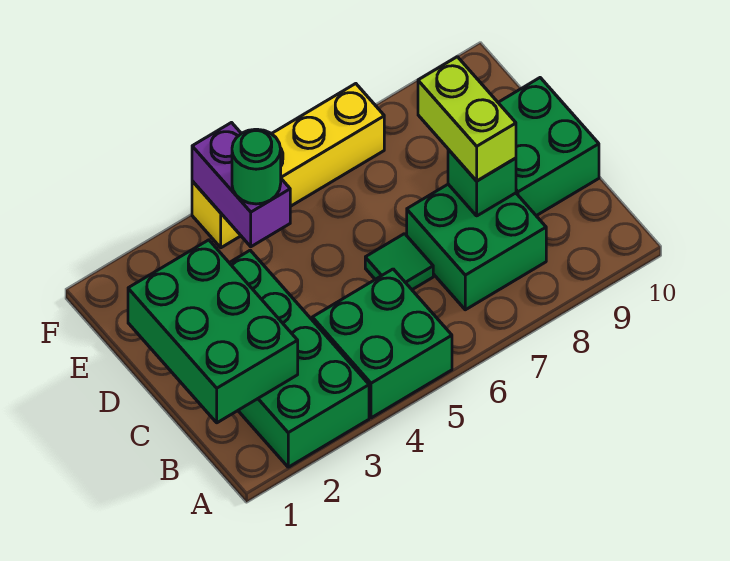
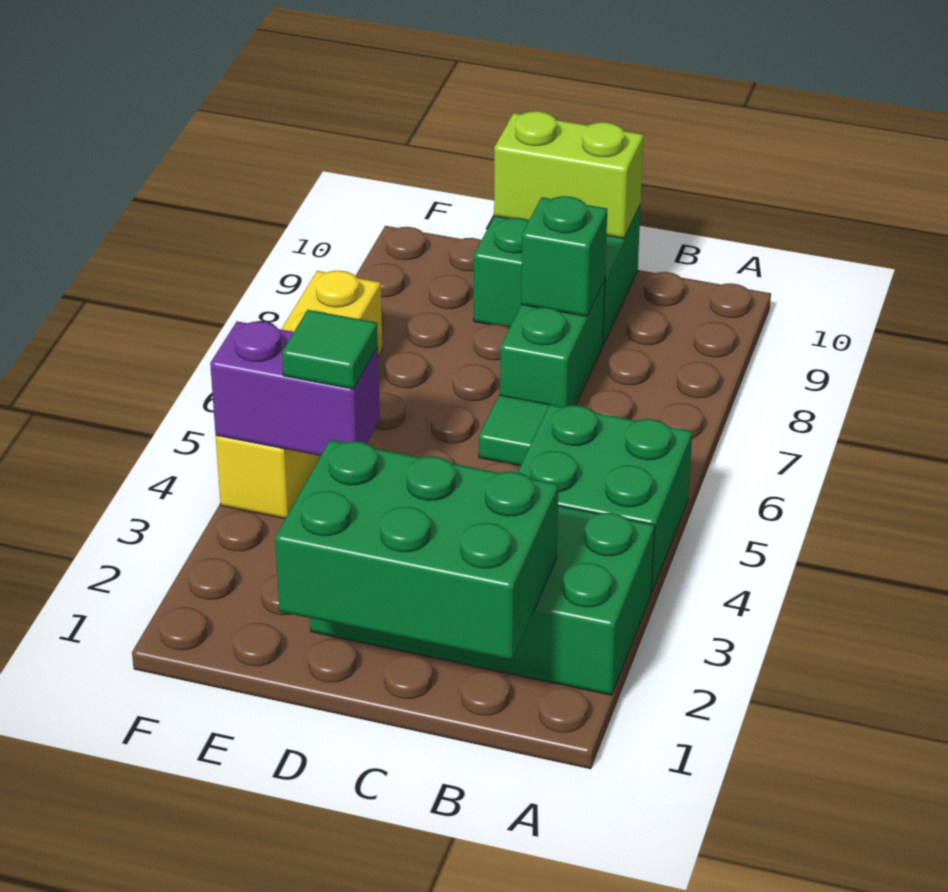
green 2x2 brick [407,184,546,310] -> green 1x2 brick [500,280,605,407]
lime 1x2 brick [418,57,516,181] -> lime 1x2 brick moved to [494,111,644,238]
green 1x1 round brick [232,129,281,204] -> green 1x1 tile [282,310,378,389]

